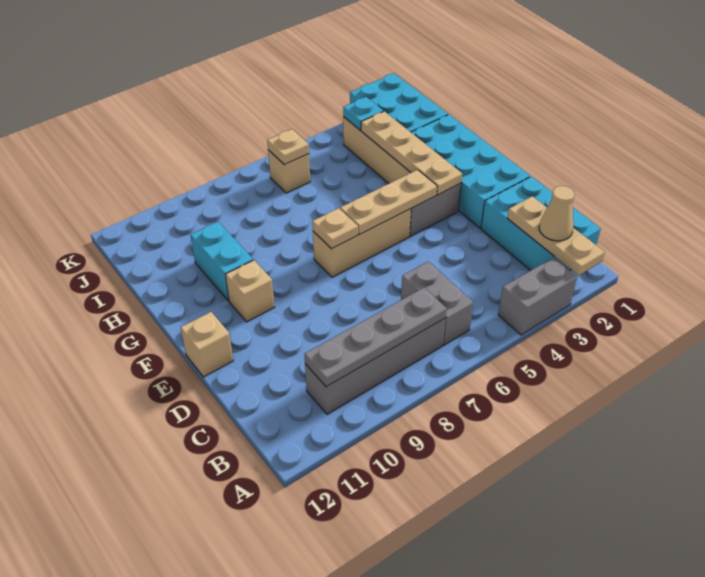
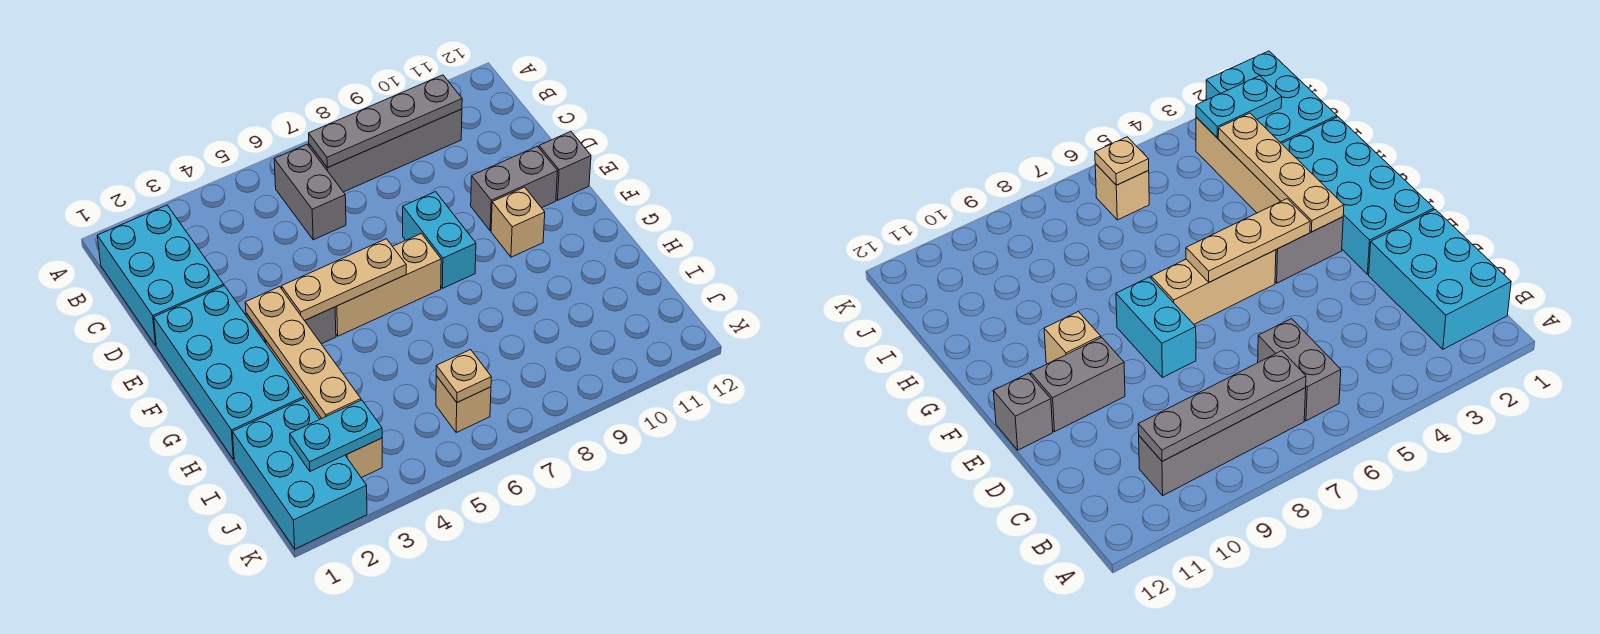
tan 1x3 plate [507,196,605,275] -> none
grey 1x2 brick [498,258,577,335] -> grey 1x2 brick moved to [471,146,558,231]
tan 1x1 cone [539,186,574,241] -> none
tan 1x1 brick [181,312,233,377] -> grey 1x1 brick [539,131,591,200]
tan 1x1 plate [312,208,358,249] -> none
cyan 1x2 brick [190,222,253,301] -> cyan 1x2 brick moved to [403,192,476,288]
cyan 1x1 plate [343,97,383,130] -> cyan 1x2 plate [290,400,382,471]

